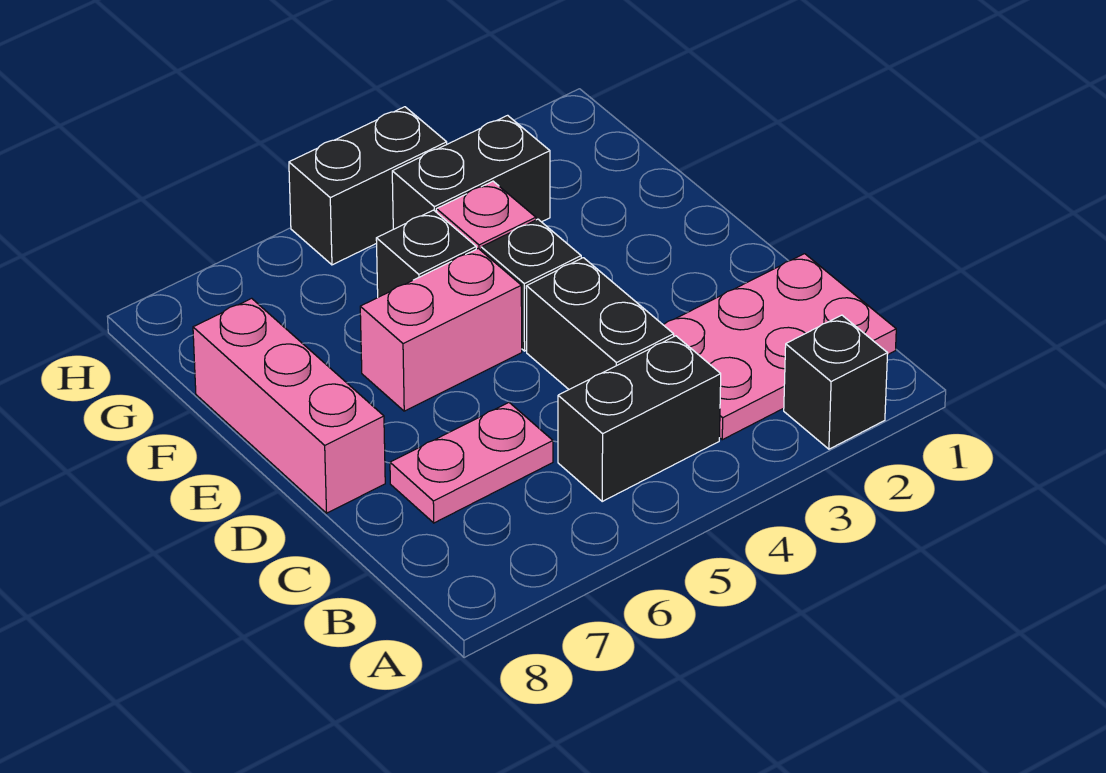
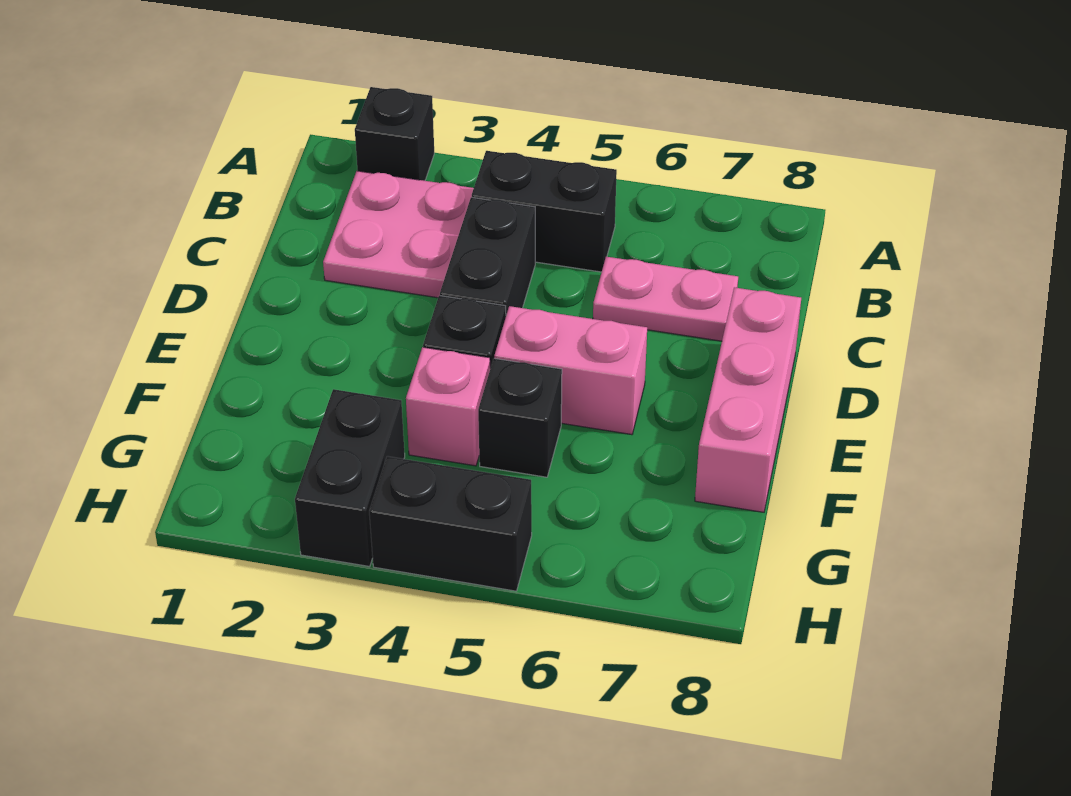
pink 2x3 plate [664,254,896,440] -> pink 2x2 plate [323,171,474,298]
black 1x2 brick [392,115,550,229] -> black 1x2 brick turned to [295,389,405,567]

